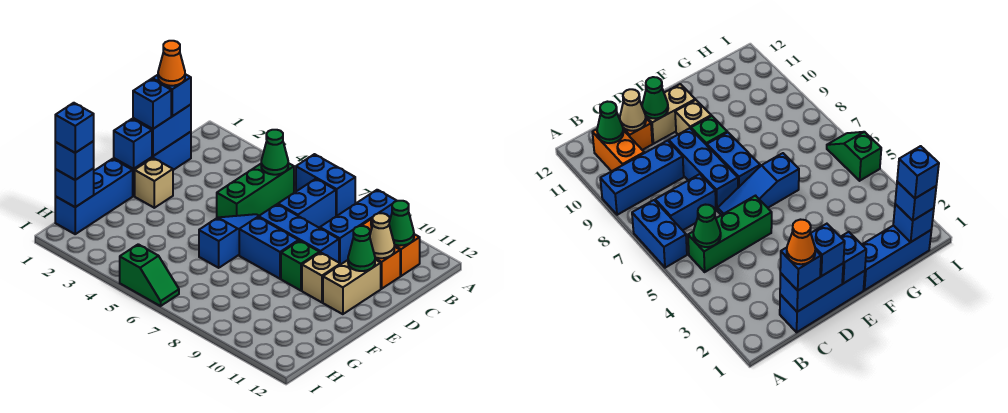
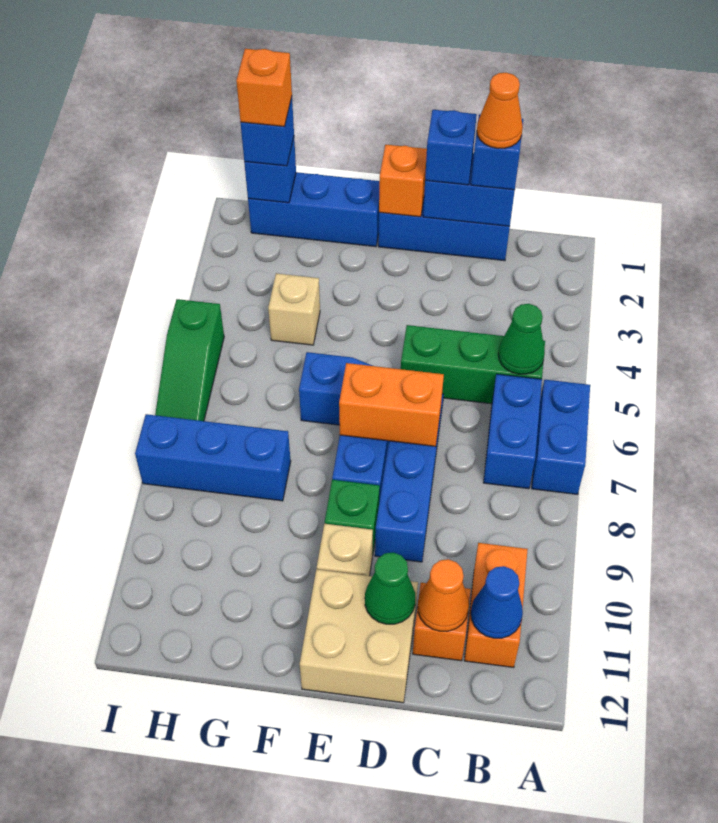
blue 1x3 brick [320,190,397,265] -> blue 1x3 brick moved to [135,414,291,501]
blue 1x2 brick [278,179,336,228] -> blue 1x2 brick turned to [483,374,542,489]
green 1x1 cone [389,201,414,246] -> blue 1x1 cone [471,566,523,638]
tan 1x1 cone [370,213,394,258] -> orange 1x1 cone [418,559,469,631]
none -> orange 1x2 brick [339,363,444,446]
tan 1x2 brick [323,260,381,314] -> tan 2x2 brick [300,569,418,703]
blue 1x1 brick [114,119,152,169] -> orange 1x1 brick [379,145,427,217]
tan 1x1 brick [135,158,173,208] -> tan 1x1 brick moved to [268,273,320,345]
blue 1x1 brick [55,103,94,153] -> orange 1x1 brick [236,49,292,127]
green 1x2 slope [120,244,179,306] -> green 1x3 slope [155,299,224,421]

